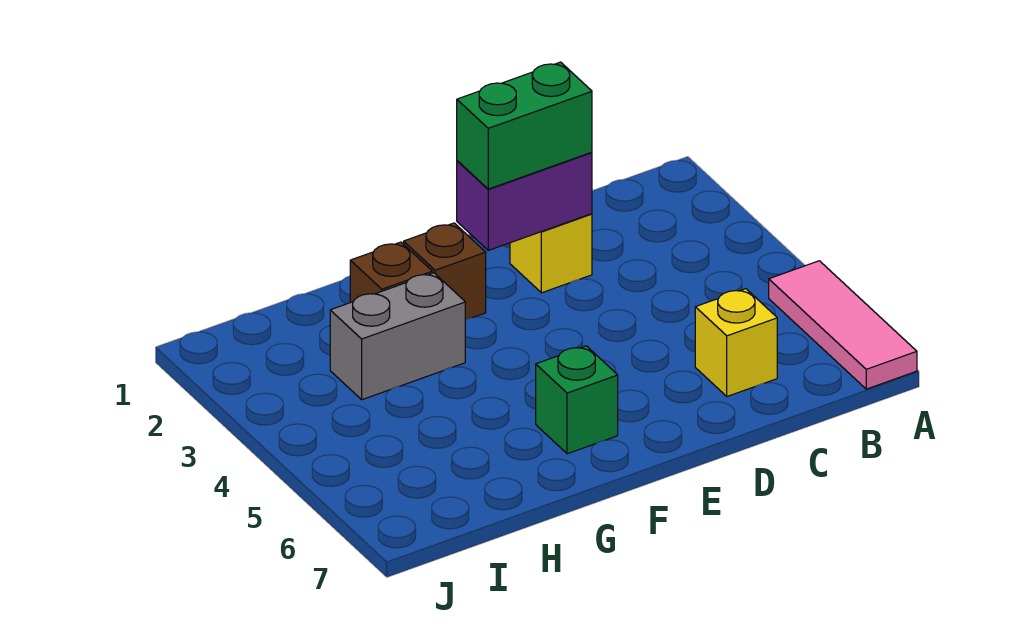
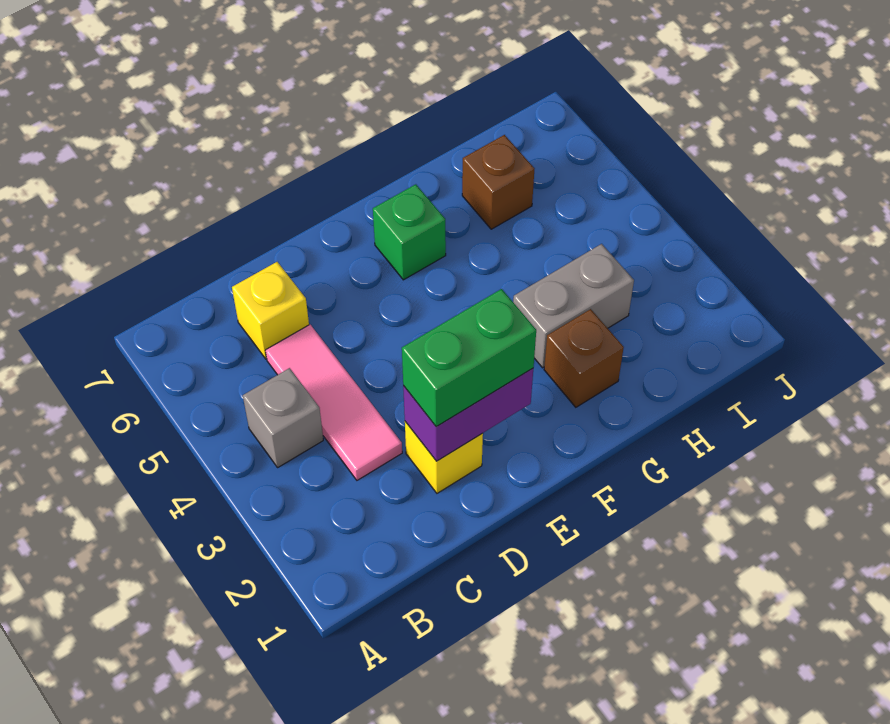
pink 1x3 tile [769,261,917,389] -> pink 1x3 tile moved to [266,325,402,480]
none -> grey 1x1 brick [243,368,323,467]
brown 1x1 brick [404,223,486,320] -> brown 1x1 brick moved to [462,135,534,229]

